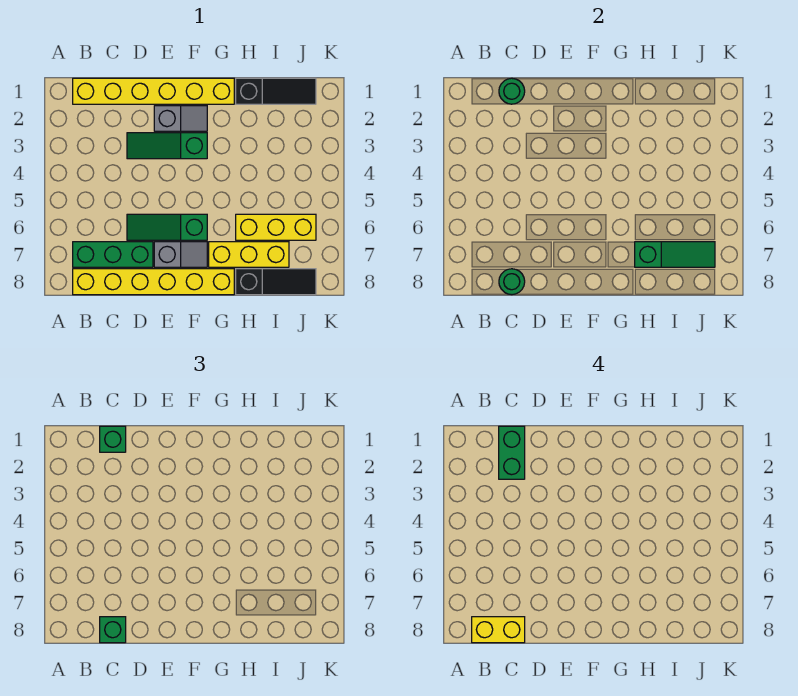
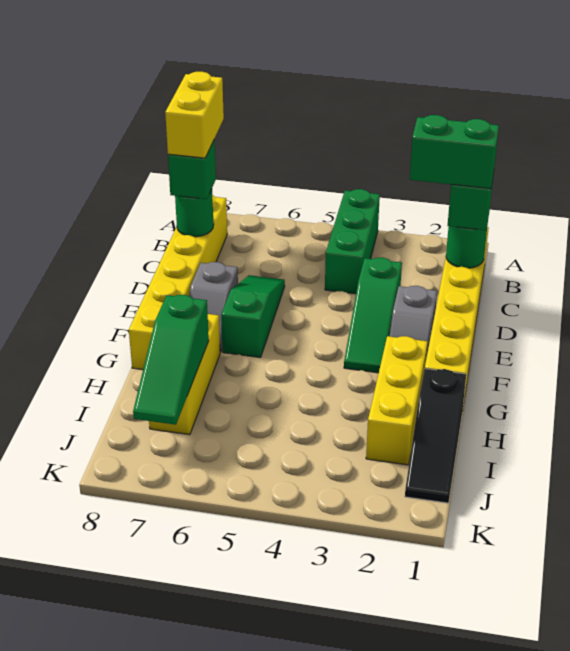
green 1x3 brick [73,242,153,267] -> green 1x3 brick moved to [325,189,380,294]
green 1x3 slope [127,133,207,159] -> green 1x3 slope turned to [344,257,402,373]
yellow 1x3 brick [236,214,316,240] -> yellow 1x3 brick moved to [366,336,427,465]
black 1x3 slope [236,269,316,295] -> none

